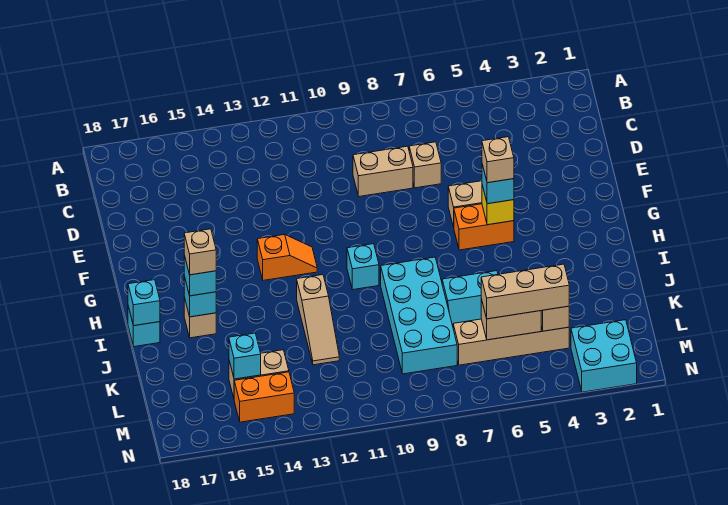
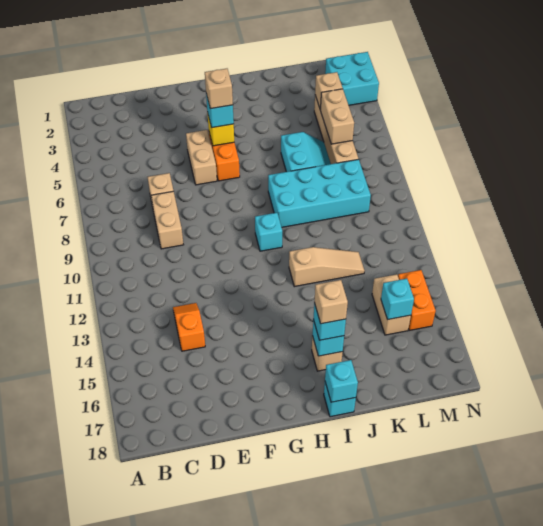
orange 1x2 slope [257,234,317,280] -> orange 1x2 slope moved to [173,303,205,351]
tan 1x3 brick [481,264,569,319] -> none

